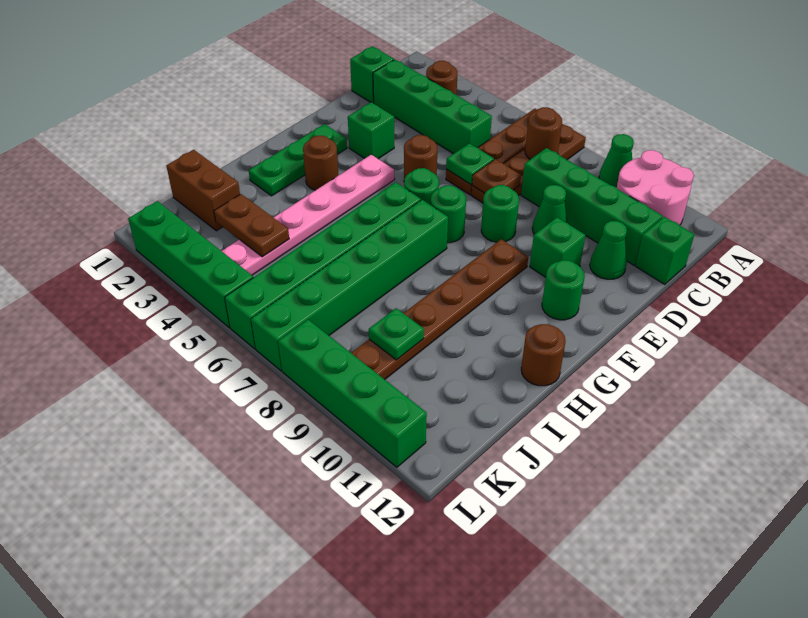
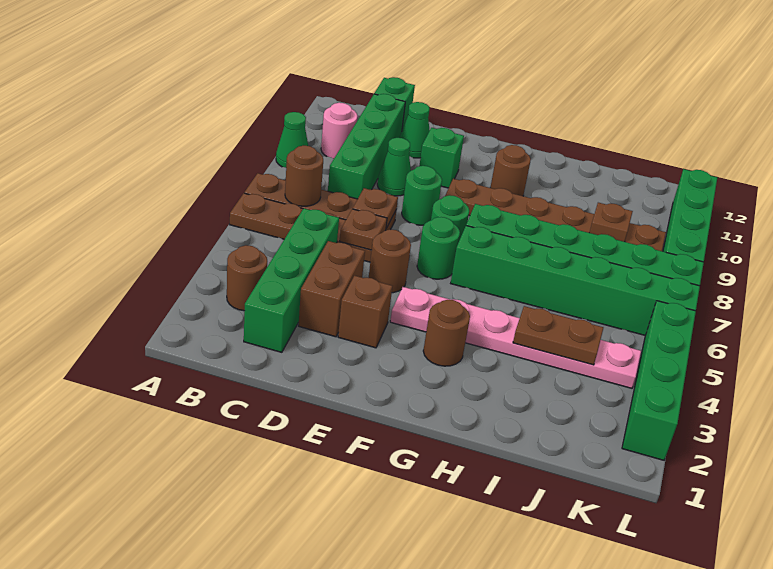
pink 2x2 round brick [617,150,694,225] -> pink 1x1 round brick [321,103,357,158]
green 1x1 brick [350,46,394,103] -> none
green 1x1 plate [446,143,494,184] -> brown 1x1 plate [340,209,387,250]
green 1x1 brick [348,102,394,159] -> brown 1x1 brick [338,276,392,348]
green 1x3 plate [249,124,347,196] -> none
green 1x1 round brick [542,260,585,320] -> none
brown 1x1 round brick [521,324,566,386] -> brown 1x1 round brick moved to [490,145,531,196]
brown 1x2 brick [167,150,240,231] -> brown 1x2 brick moved to [299,241,365,337]
brown 1x2 plate [214,194,289,257] -> brown 1x2 plate turned to [513,306,603,365]
green 1x1 plate [369,308,424,360] -> brown 1x1 plate [589,203,633,242]

